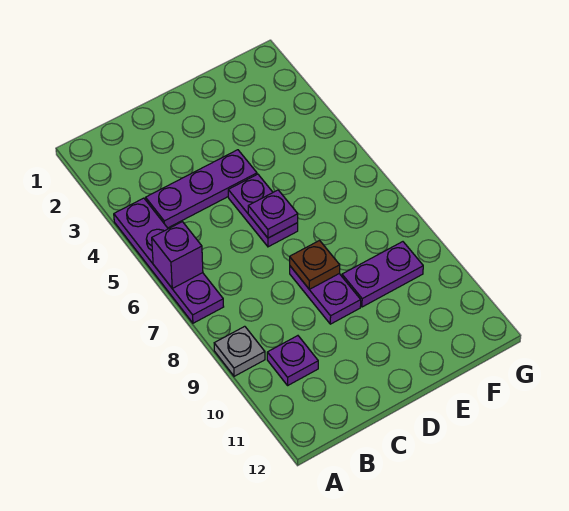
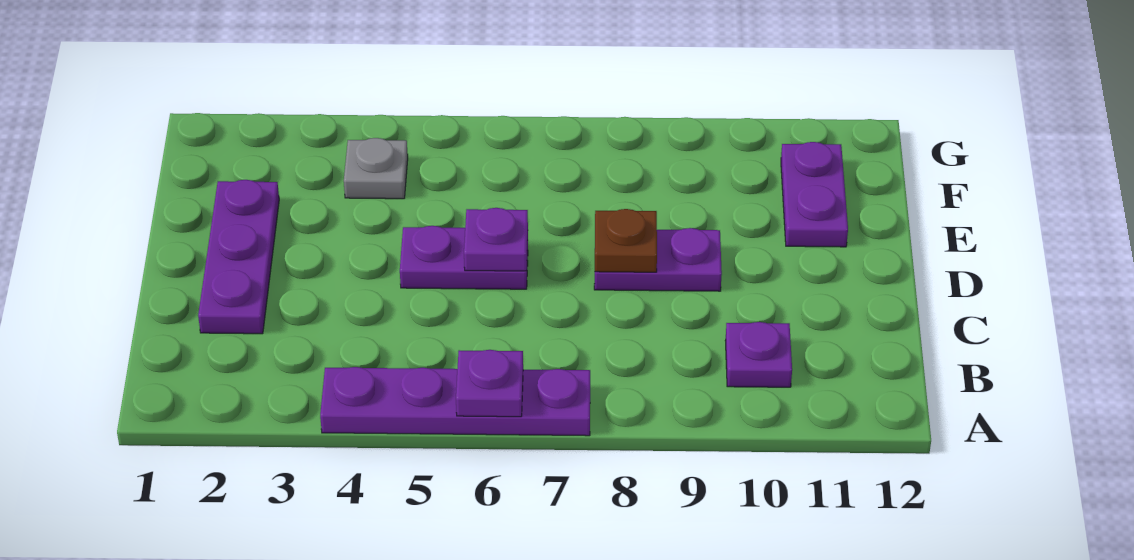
purple 1x1 brick [152,222,203,289] -> purple 1x1 plate [456,350,523,417]
grey 1x1 plate [214,326,265,376] -> grey 1x1 plate moved to [344,138,408,199]
purple 1x3 plate [146,150,257,228] -> purple 1x3 plate moved to [198,180,279,334]
purple 1x2 plate [342,242,423,307] -> purple 1x2 plate moved to [781,142,848,247]

